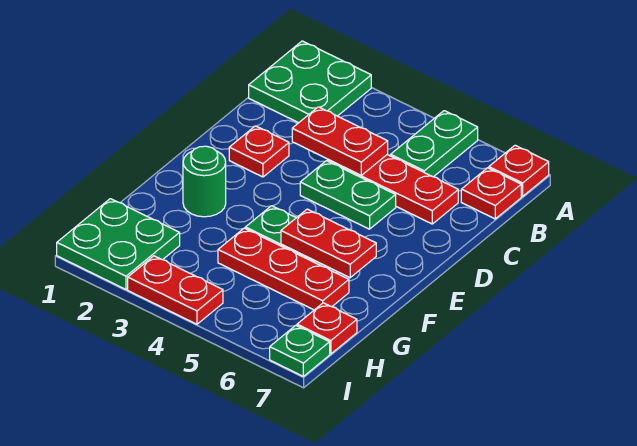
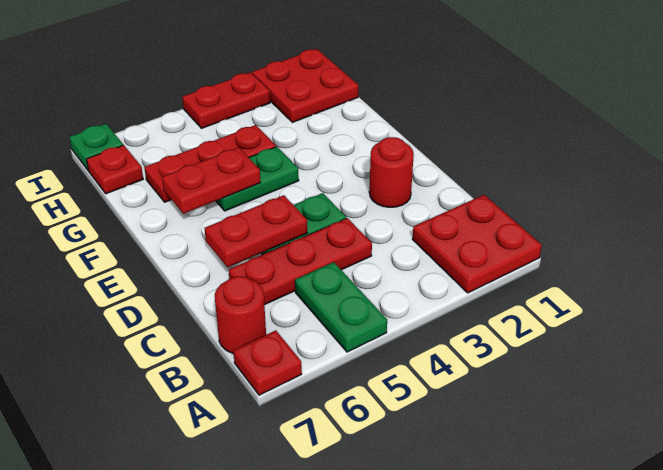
green 2x2 plate [249,41,371,123] -> red 2x2 plate [412,195,542,293]
red 1x1 plate [461,168,521,219] -> red 1x1 round brick [215,276,266,354]
red 1x2 plate [292,107,388,175] -> red 1x2 plate moved to [205,195,307,267]
red 1x1 plate [229,126,289,177] -> red 1x1 round brick [369,137,414,207]
green 1x1 round brick [183,146,226,217] -> none
green 2x2 plate [57,199,180,289] -> red 2x2 plate [252,49,358,122]

